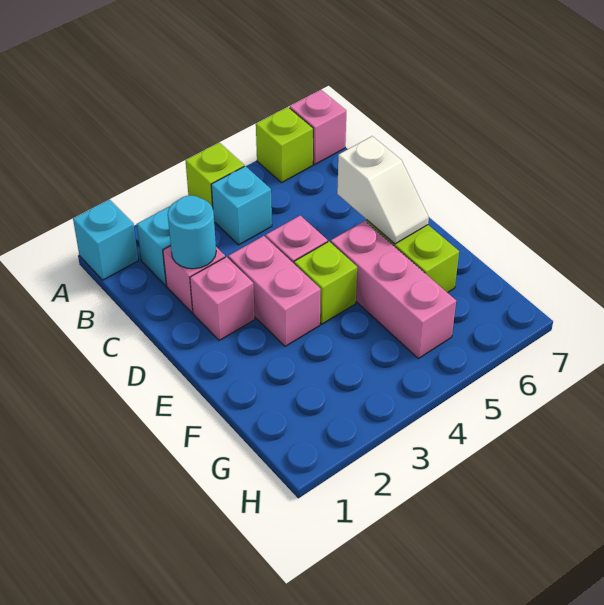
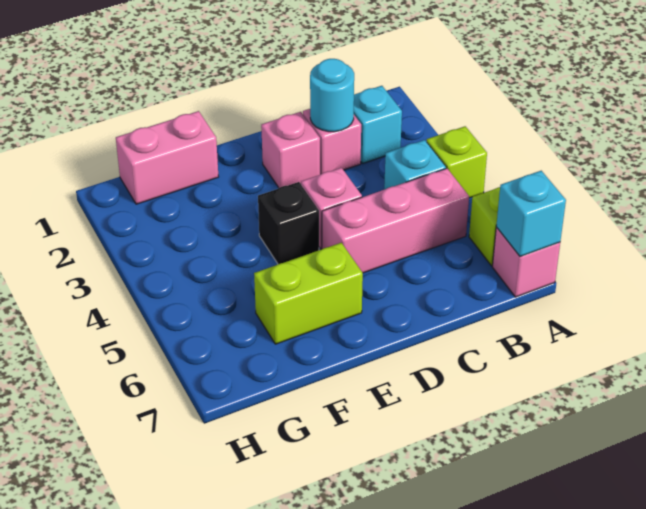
cyan 1x1 brick [73,200,138,280] -> cyan 1x1 brick moved to [496,171,566,256]
pink 1x2 brick [228,236,321,346] -> pink 1x2 brick moved to [116,111,219,204]
white 1x2 slope [337,136,429,244] -> none
lime 1x1 brick [294,242,357,324] -> black 1x1 brick [258,182,319,264]
pink 1x3 brick [331,221,456,358] -> pink 1x3 brick moved to [322,168,469,273]

